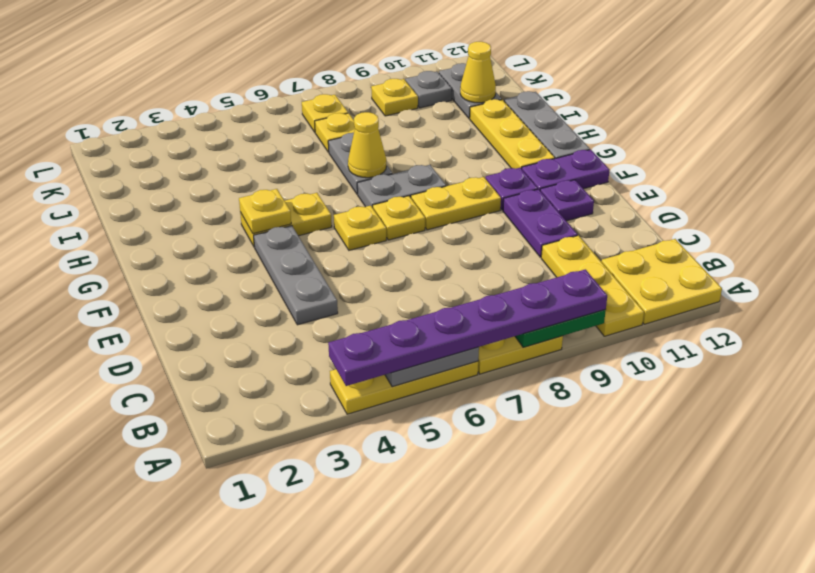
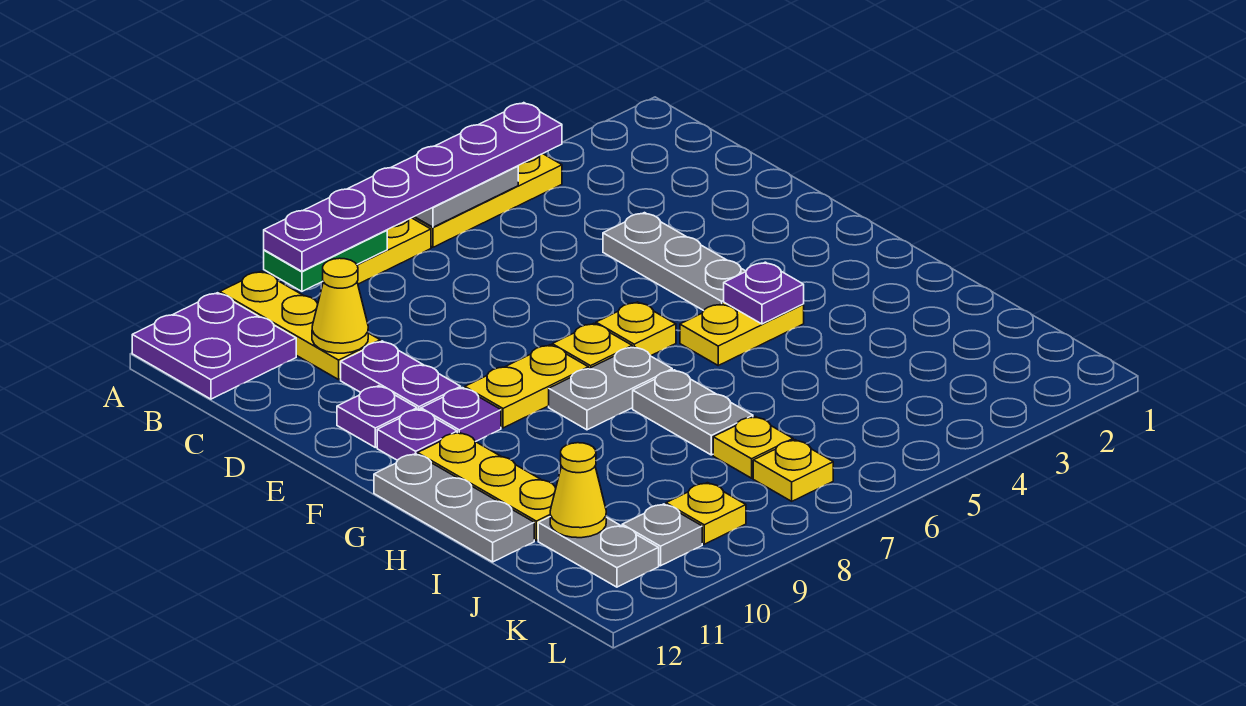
yellow 2x2 plate [601,239,722,324] -> purple 2x2 plate [132,293,296,399]
purple 1x2 plate [522,150,609,190] -> purple 1x1 plate [377,409,457,460]
yellow 1x1 plate [239,189,291,234] -> purple 1x1 plate [724,262,804,324]
yellow 1x1 cone [348,112,386,178] -> yellow 1x1 cone moved to [312,258,368,353]

